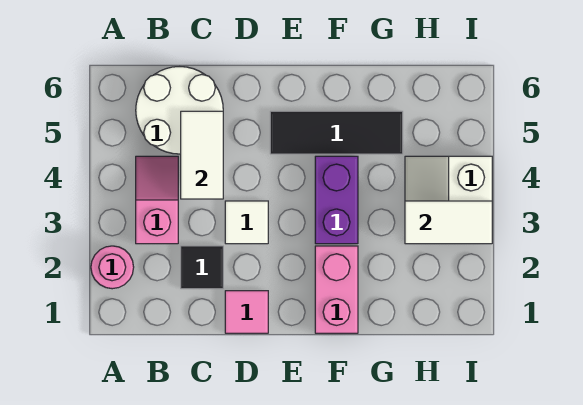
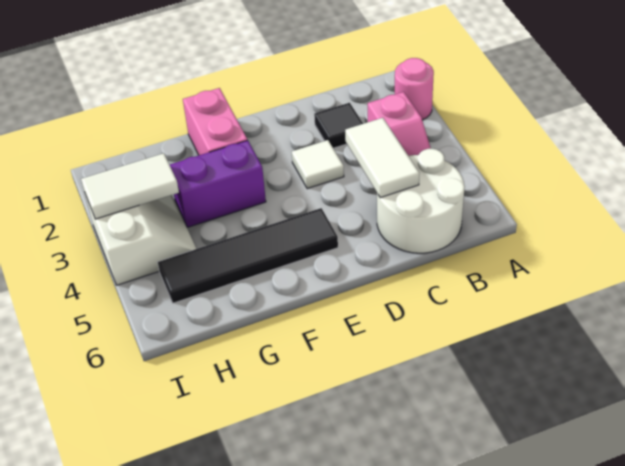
pink 1x1 tile [225,291,268,333] -> none
black 1x3 tile [270,111,403,154] -> black 1x4 tile [158,208,338,303]
purple 1x2 brick [315,156,358,244] -> purple 1x2 brick turned to [170,140,266,227]

